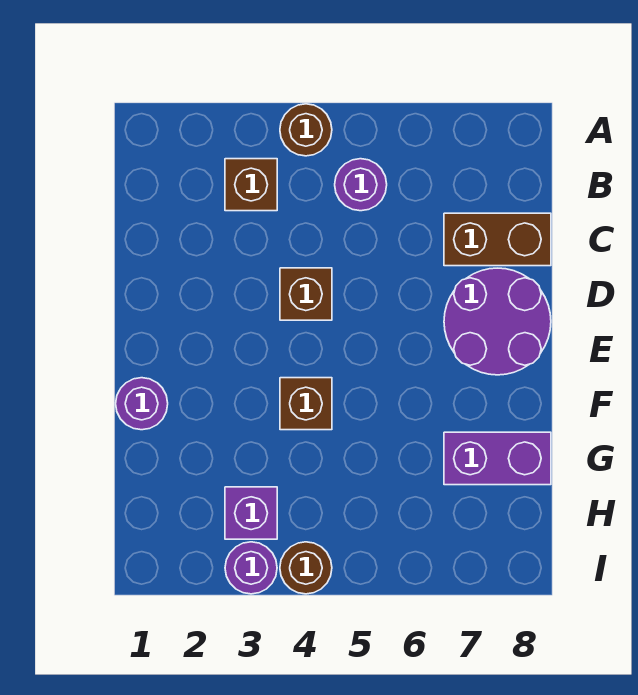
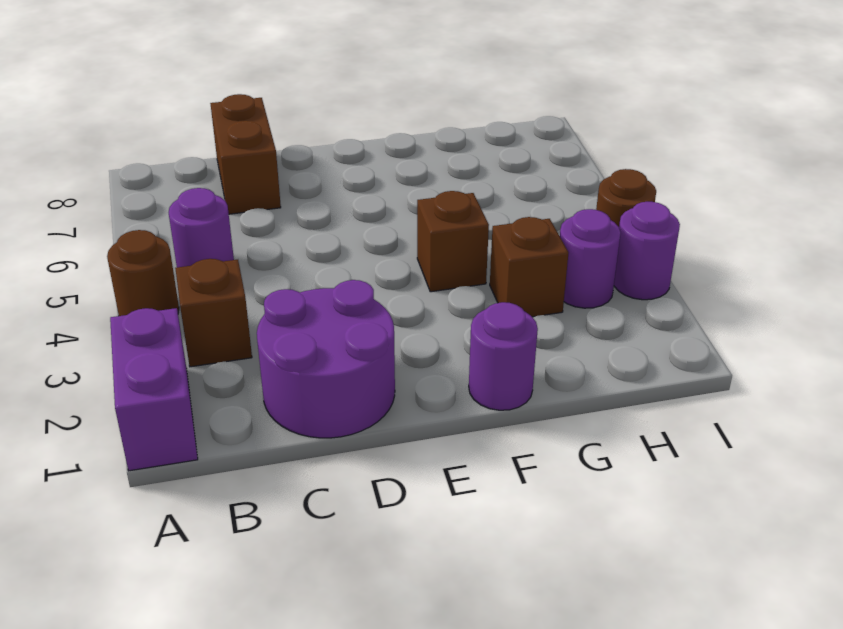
brown 1x1 brick [280,268,332,320] -> brown 1x1 brick moved to [490,217,569,317]
purple 2x2 round brick [444,268,551,375] -> purple 2x2 round brick moved to [257,280,395,438]
purple 1x2 brick [444,432,551,485] -> purple 1x2 brick moved to [110,308,198,471]
purple 1x1 brick [225,487,277,539] -> purple 1x1 round brick [560,209,621,308]

